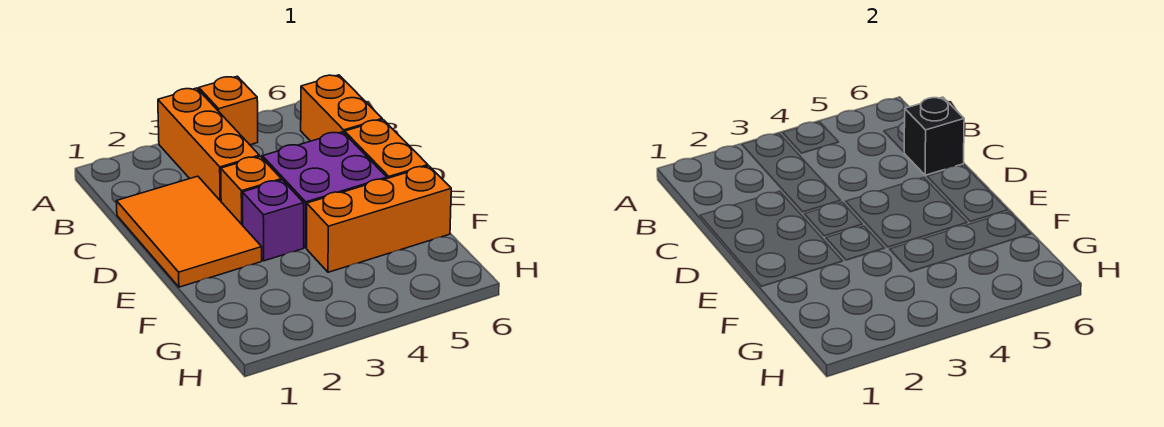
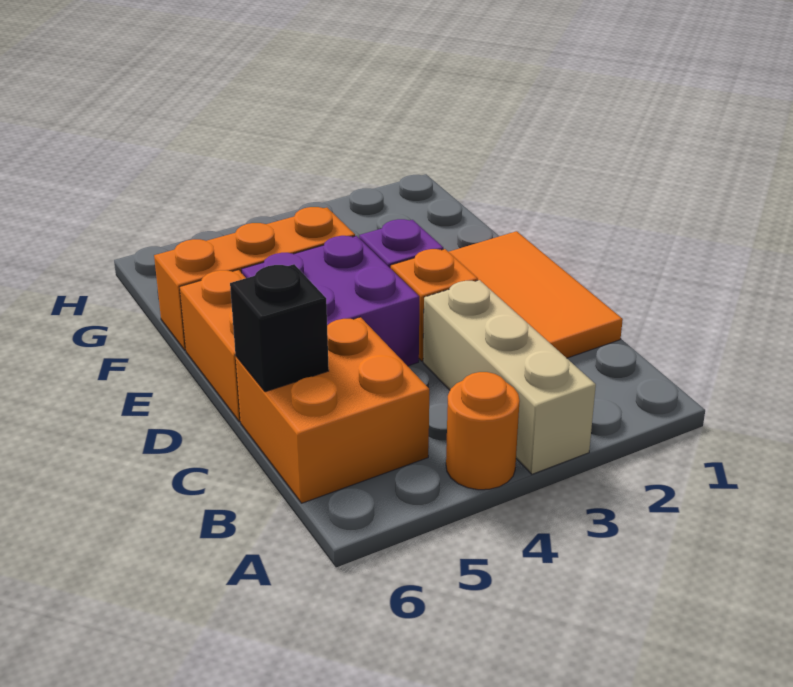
orange 1x3 brick [158,88,259,201] -> tan 1x3 brick [423,280,596,474]
orange 1x1 brick [199,76,258,145] -> orange 1x1 round brick [446,372,520,490]
orange 1x2 brick [301,75,382,141] -> orange 2x2 brick [236,317,429,503]

